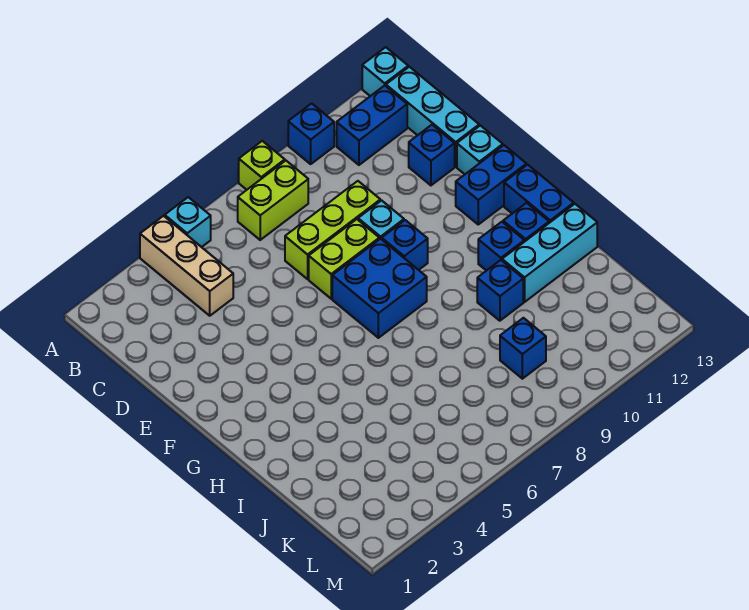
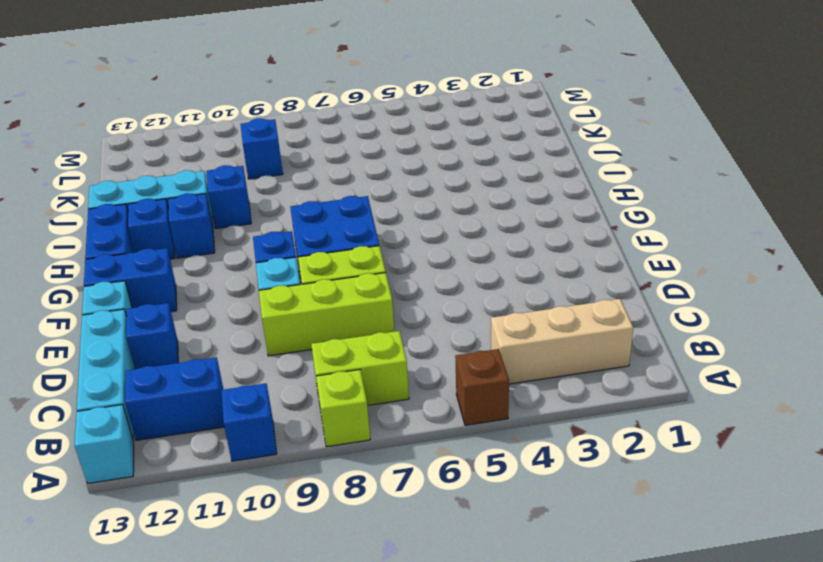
tan 1x3 brick [140,216,233,316] -> tan 1x3 brick turned to [491,299,633,384]
cyan 1x1 brick [165,197,211,247] -> brown 1x1 brick [455,349,509,425]

